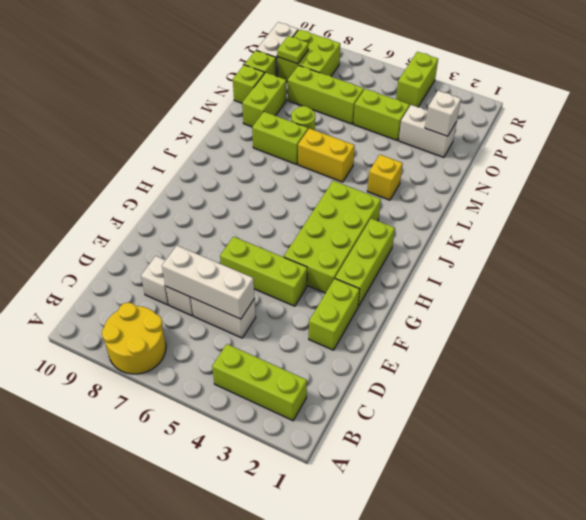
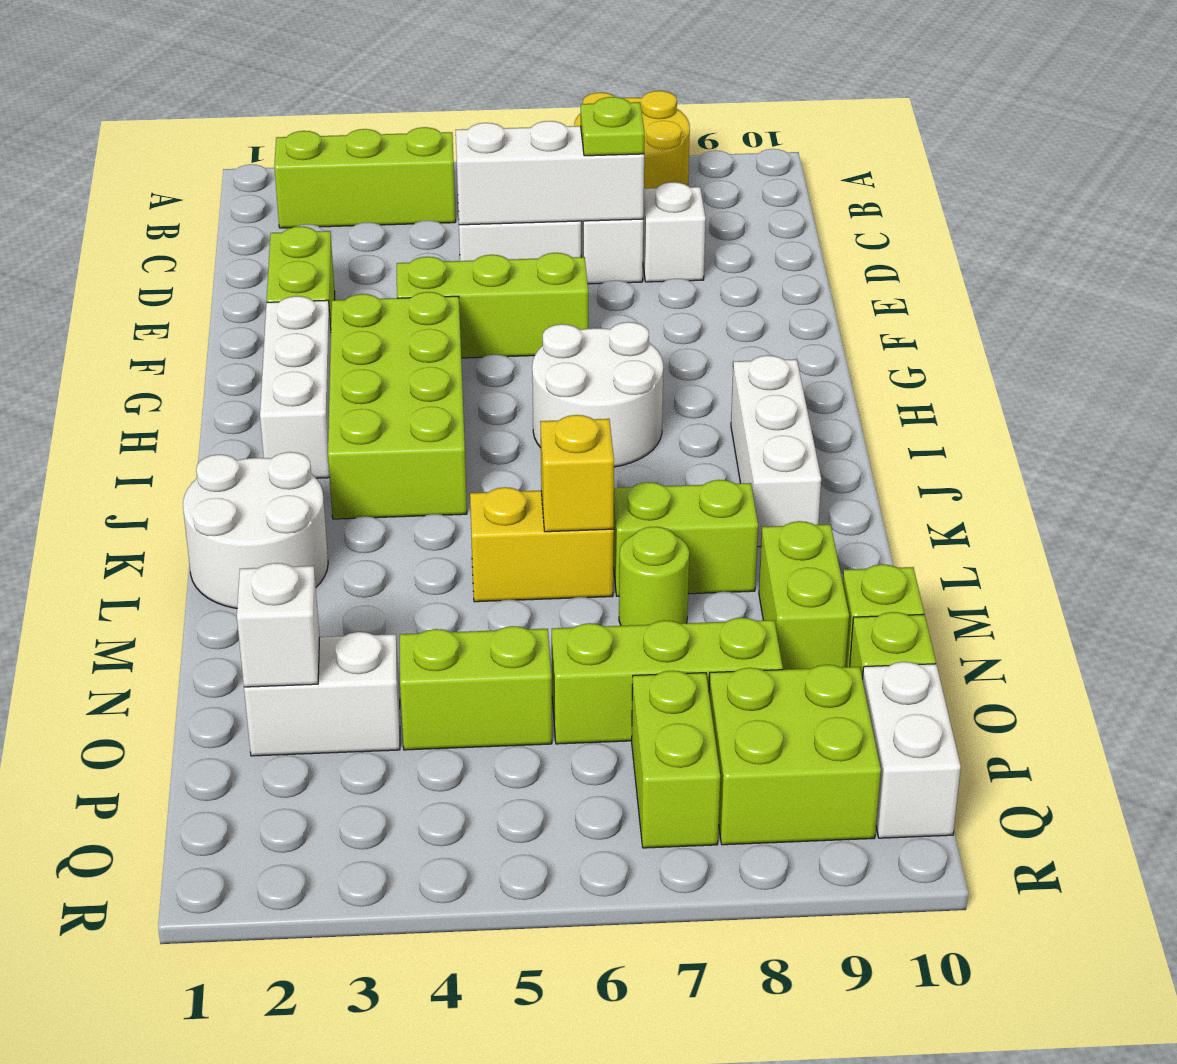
lime 1x3 brick [335,219,395,307] -> white 1x3 brick [260,296,331,478]
none -> white 2x2 round brick [532,322,663,467]
none -> white 1x3 brick [731,355,821,547]
none -> white 2x2 round brick [183,452,328,608]
yellow 1x1 brick [367,155,403,200] -> yellow 1x1 brick moved to [540,415,614,532]
lime 1x1 plate [277,36,309,64] -> lime 1x1 plate moved to [581,97,645,156]
lime 1x2 brick [396,52,438,107] -> lime 1x2 brick moved to [632,671,720,848]

